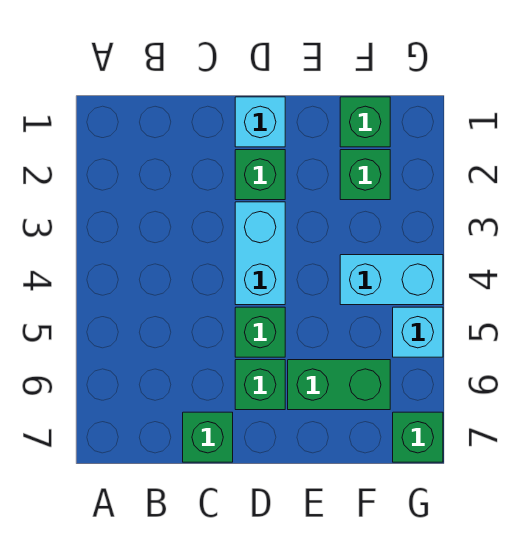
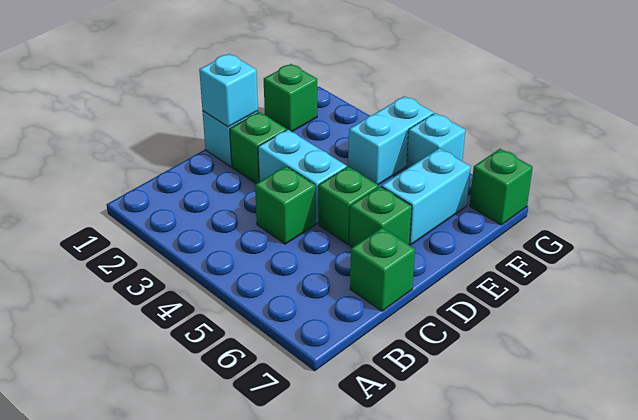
none -> cyan 1x1 brick [199,54,258,127]
green 1x2 brick [288,360,390,410] -> cyan 1x2 brick [382,148,471,245]
green 1x1 brick [340,150,390,200] -> green 1x1 brick moved to [255,166,315,244]

